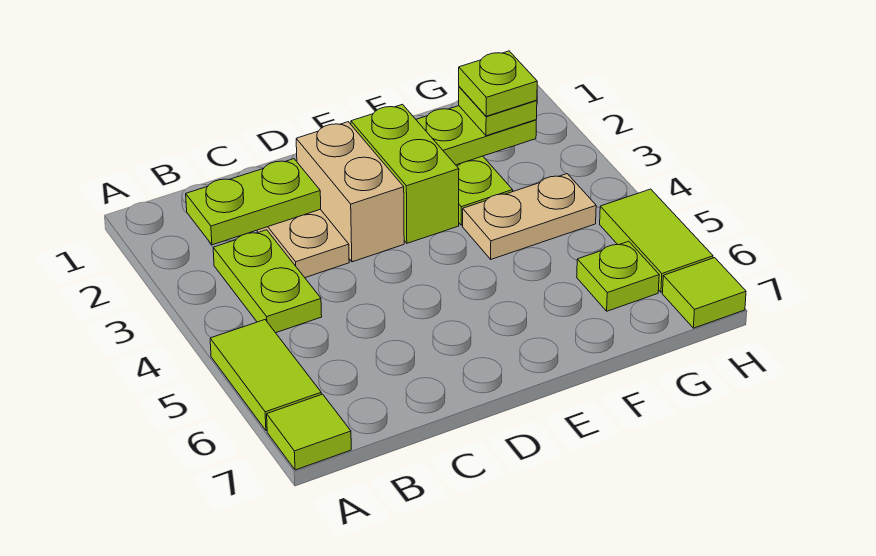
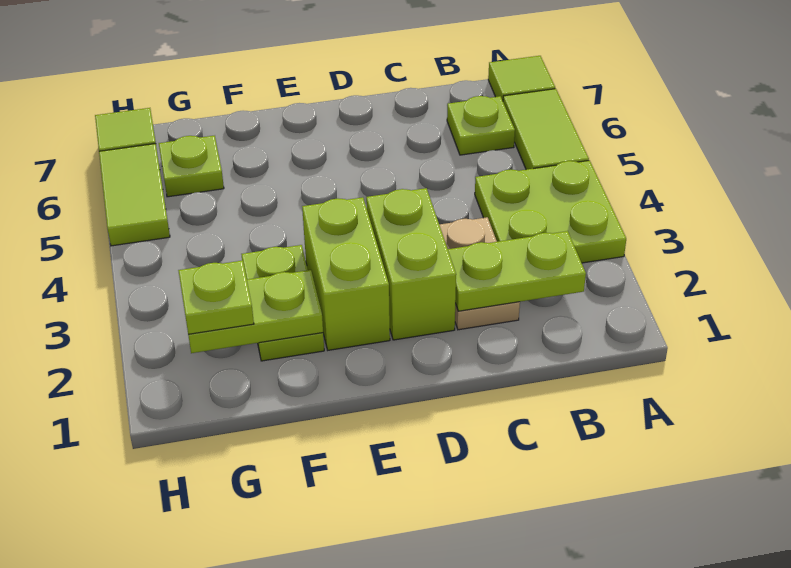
lime 1x2 plate [213,230,322,333] -> lime 2x2 plate [475,160,626,263]
tan 1x2 brick [296,122,404,262] -> lime 1x2 brick [366,188,456,340]
tan 1x2 plate [463,174,596,259] -> none
lime 1x1 plate [459,51,537,116] -> lime 1x1 plate moved to [447,96,515,155]

